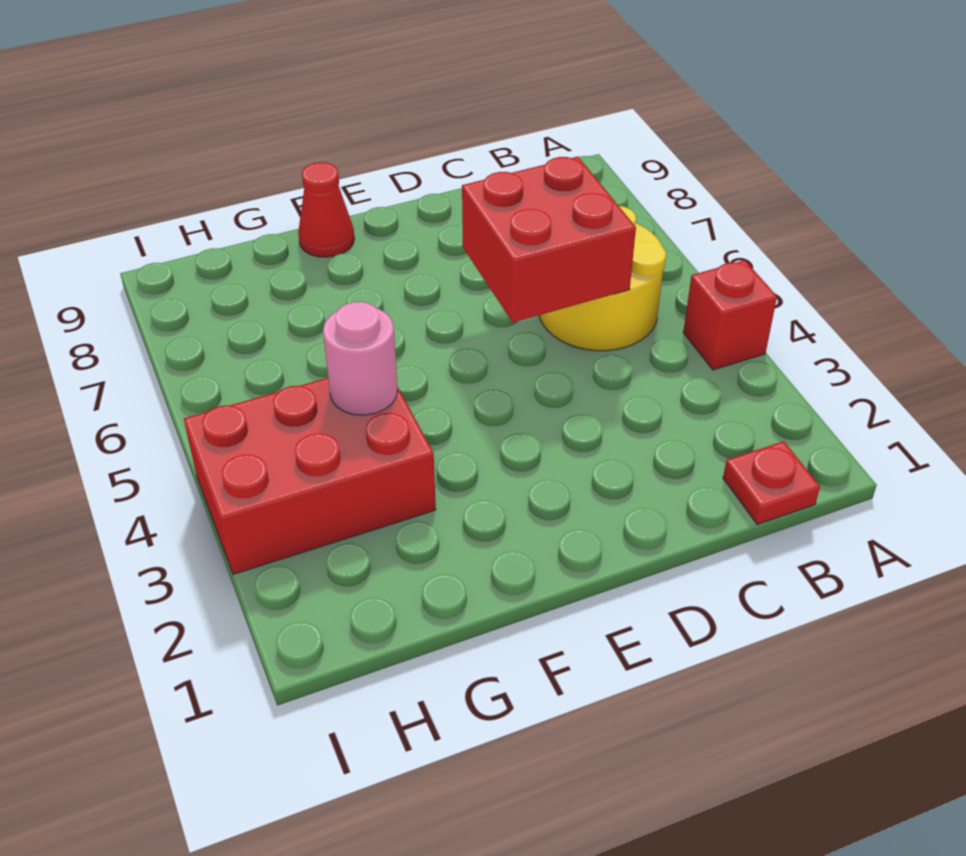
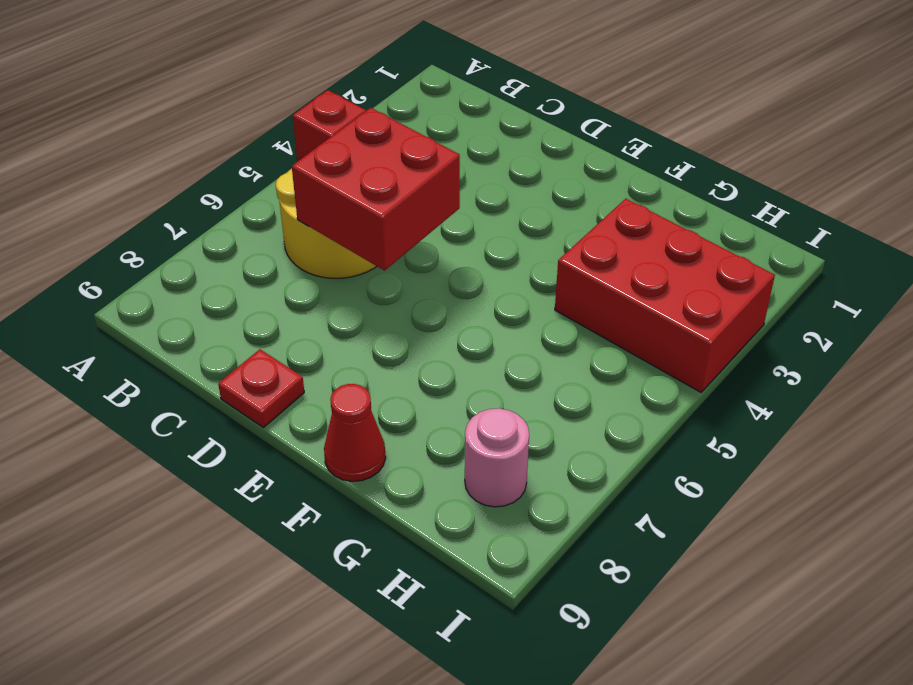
red 1x1 plate [723,441,820,524] -> red 1x1 plate moved to [218,349,304,428]
pink 1x1 round brick [323,302,398,415] -> pink 1x1 round brick moved to [465,408,529,507]

